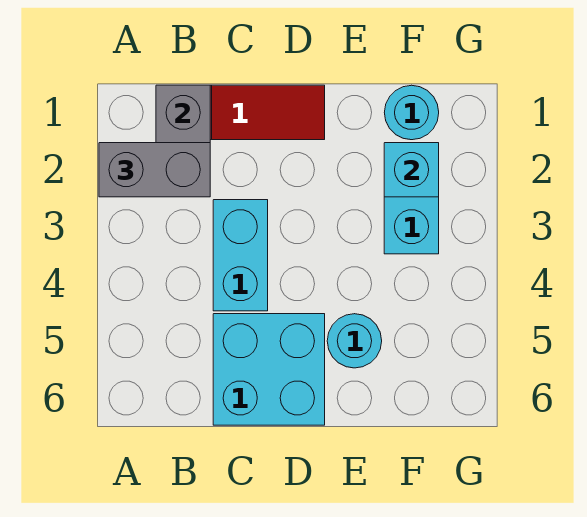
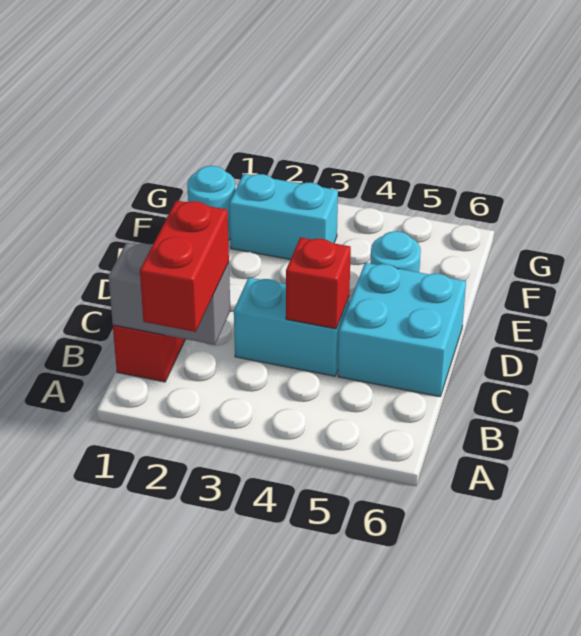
grey 1x2 brick [99,143,210,197] -> red 1x2 brick [140,200,229,332]
none -> red 1x1 brick [286,237,351,329]
cyan 1x1 brick [384,143,439,197] -> none

